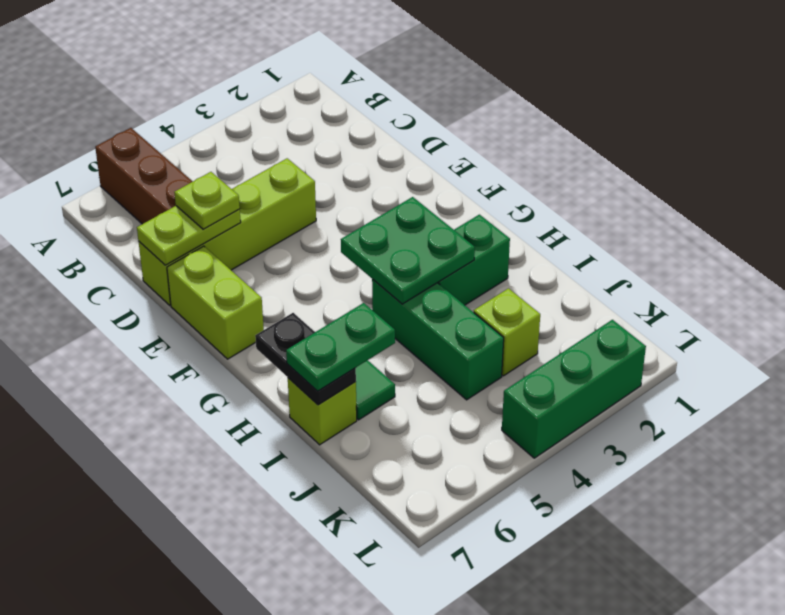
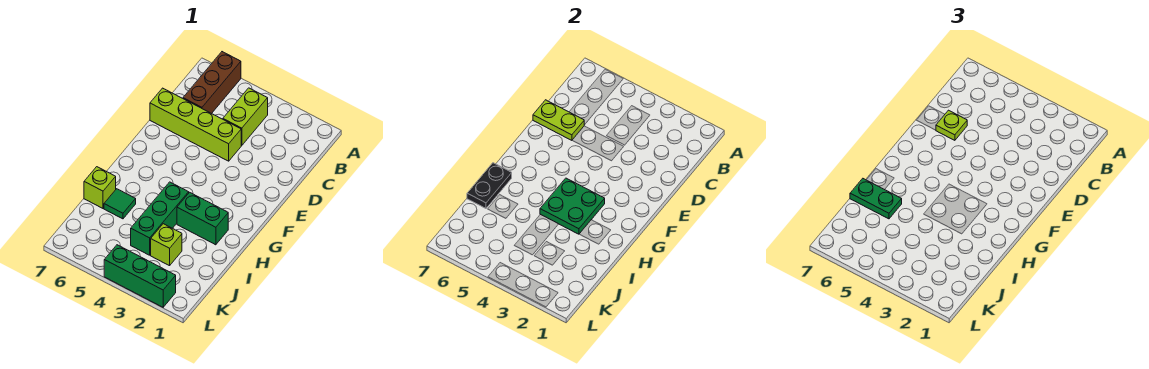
lime 1x2 brick [167,246,264,359] -> lime 1x2 brick moved to [223,88,268,146]

